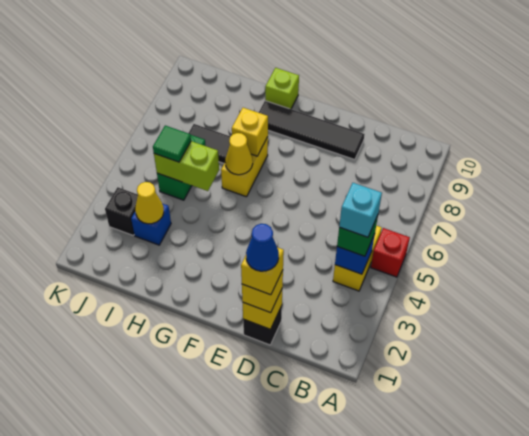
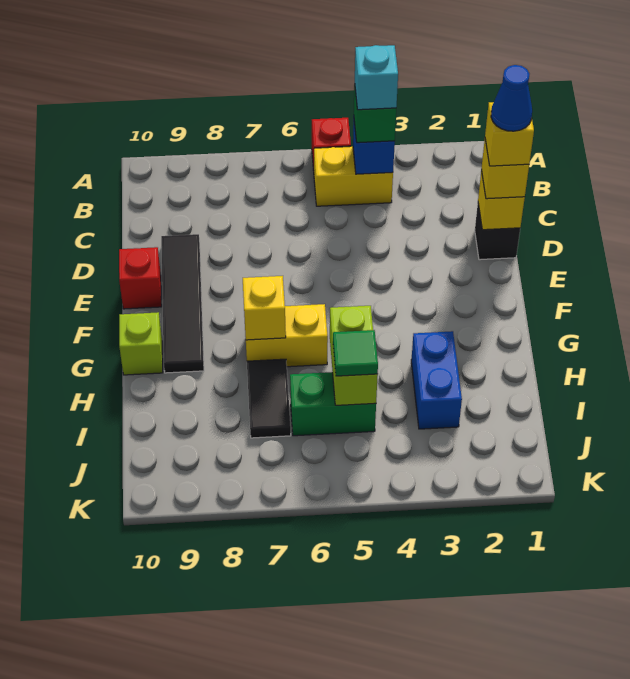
none -> red 1x1 brick [119,247,162,309]
yellow 1x1 cone [225,133,253,175] -> none
blue 1x1 brick [131,203,171,245] -> blue 1x2 brick [411,331,462,429]
yellow 1x1 cone [135,182,164,224] -> none
black 1x1 brick [105,187,138,235] -> none

